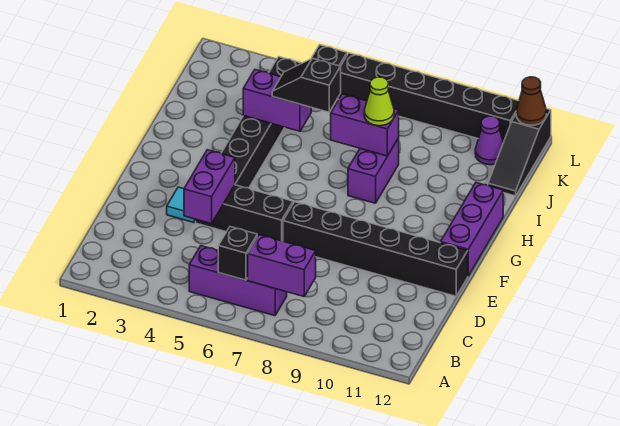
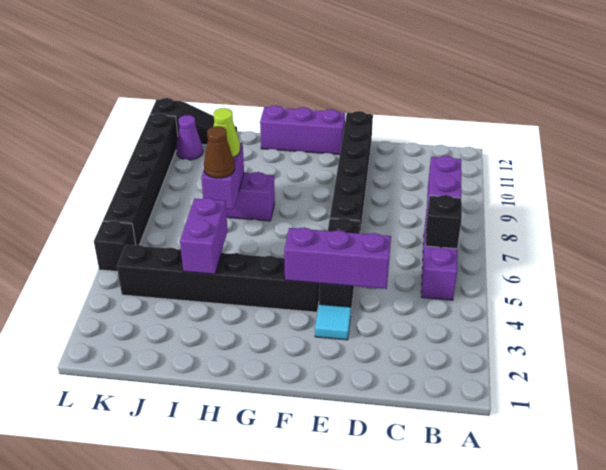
purple 1x2 brick [184,150,235,224] -> purple 1x3 brick [284,227,391,289]
black 1x2 slope [272,58,341,112] -> none
brown 1x1 cone [516,77,546,125] -> brown 1x1 cone moved to [204,126,235,178]

